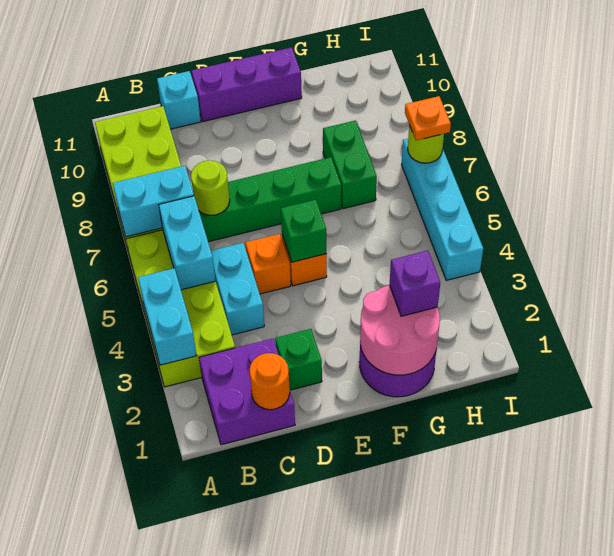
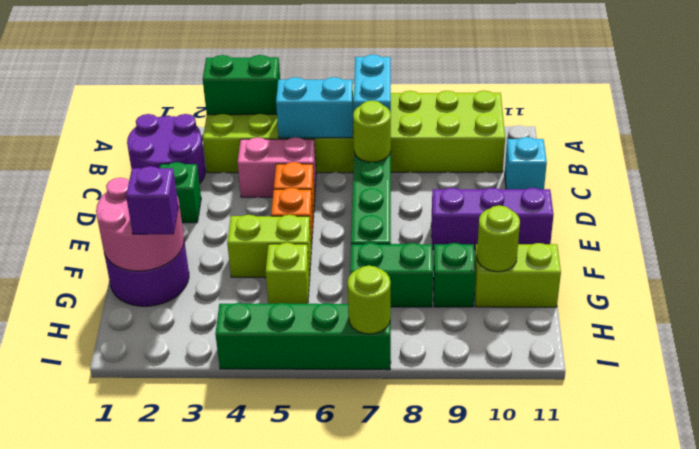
cyan 1x2 brick [138,268,197,365] -> green 1x2 brick [203,55,280,115]
purple 2x2 brick [199,339,295,445] -> purple 2x2 round brick [127,114,205,184]
orange 1x1 round brick [250,353,290,410] -> none
cyan 1x2 brick [211,243,264,335] -> pink 1x2 brick [238,137,316,197]
purple 1x3 brick [192,47,302,121] -> purple 1x3 brick turned to [431,188,554,250]
green 1x1 brick [281,200,327,262] -> green 1x1 brick moved to [433,243,476,307]
none -> lime 1x2 brick [227,215,311,278]
none -> lime 1x1 brick [266,243,310,304]
none -> lime 1x2 brick [475,243,561,307]
none -> lime 1x1 round brick [477,205,520,272]
cyan 1x4 brick [401,139,483,280] -> green 1x4 brick [215,303,391,370]
orange 1x1 plate [405,96,451,140] -> none

